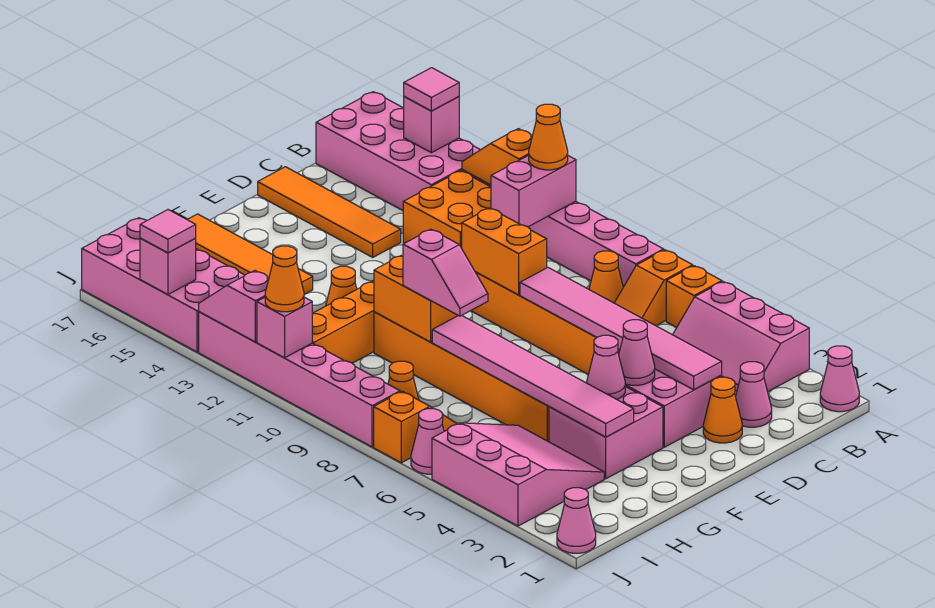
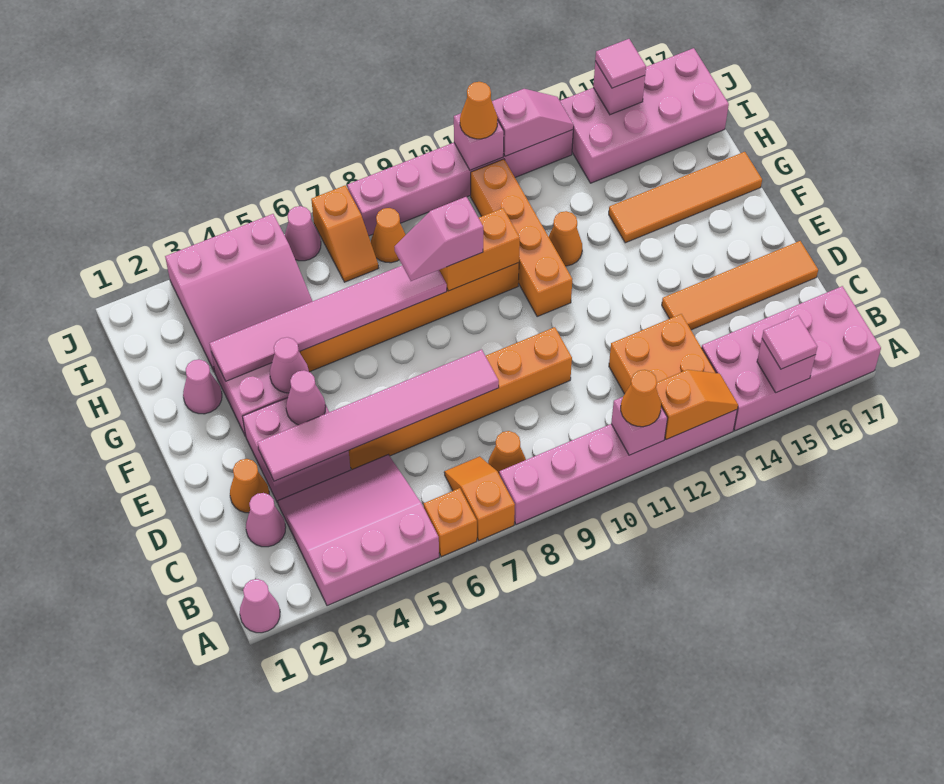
pink 2x3 slope [673,282,809,392] -> pink 3x3 slope [278,455,439,606]
pink 1x2 brick [491,155,576,227] -> pink 1x1 brick [611,397,667,455]
orange 1x2 brick [462,208,547,295] -> none
pink 1x1 cone [557,488,596,553] -> pink 1x1 cone moved to [183,359,222,414]

